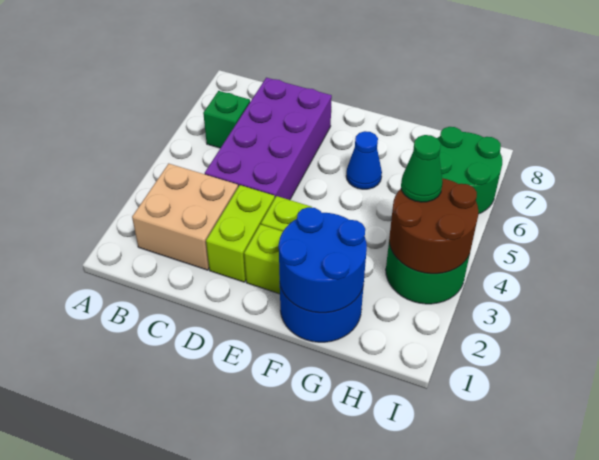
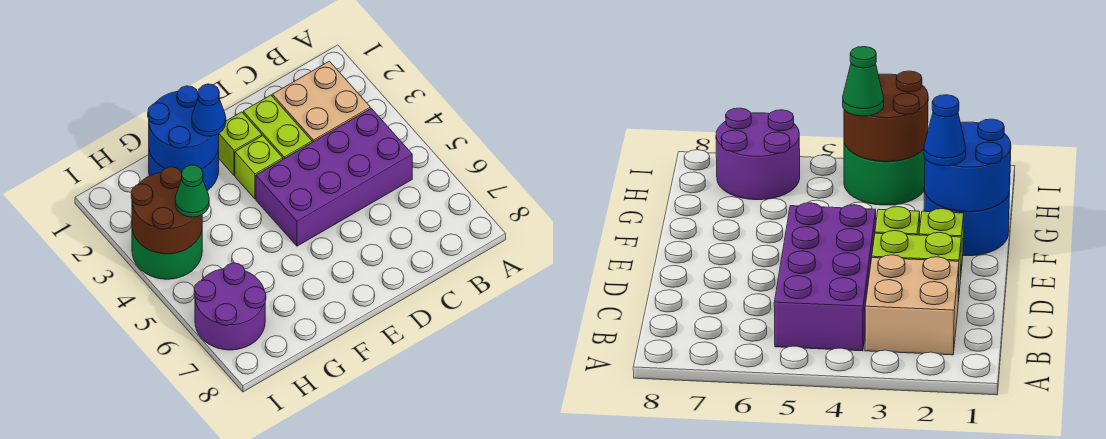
green 1x1 brick [203,91,250,148] -> none
purple 2x4 brick [205,78,332,200] -> purple 2x4 brick turned to [256,108,412,246]
blue 1x1 cone [346,131,382,189] -> blue 1x1 cone moved to [192,84,226,136]
green 2x2 round brick [437,127,502,214] -> purple 2x2 round brick [194,263,266,350]

